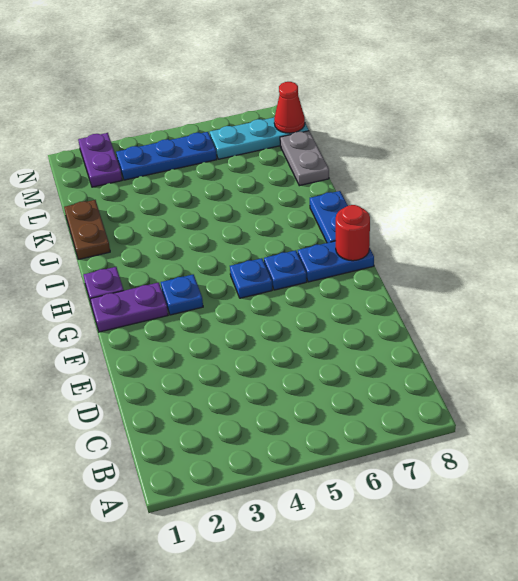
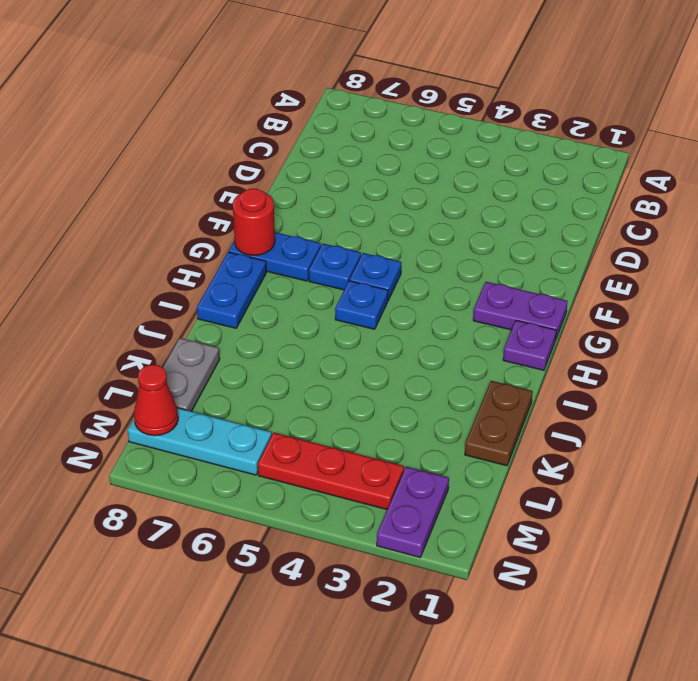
blue 1x1 plate [161,274,203,315] -> blue 1x1 plate moved to [335,281,388,329]
blue 1x3 plate [116,132,217,180] -> red 1x3 plate [258,433,404,510]

